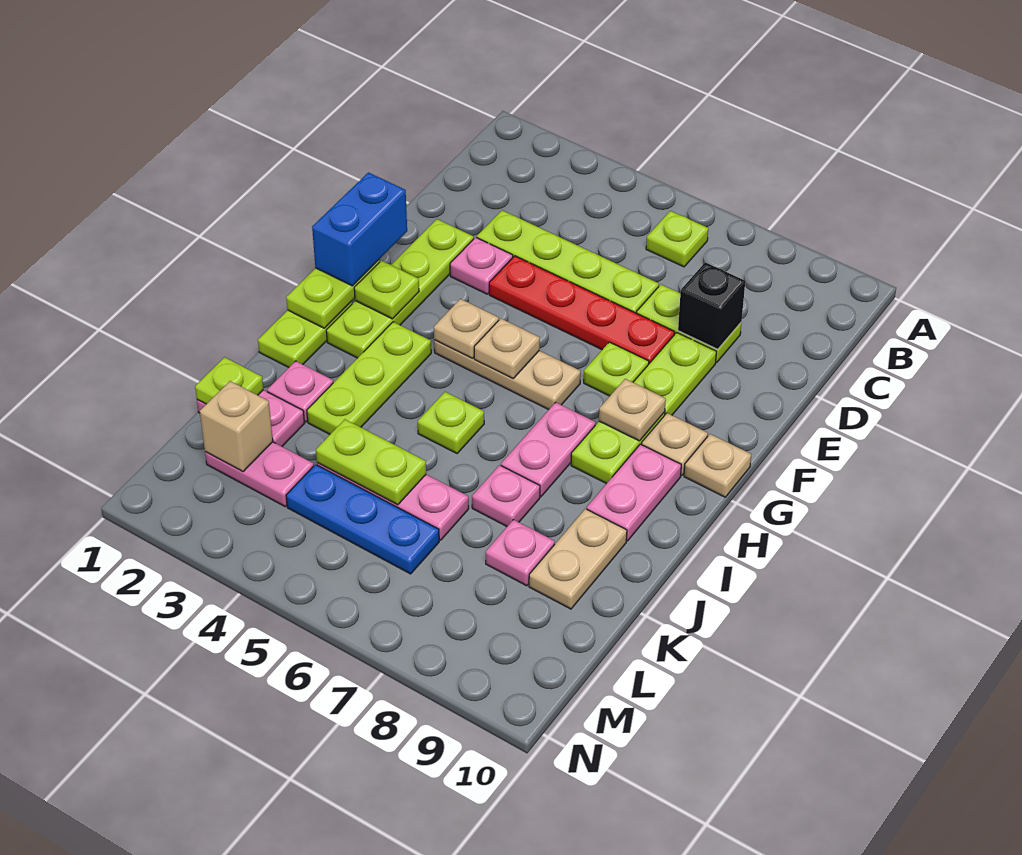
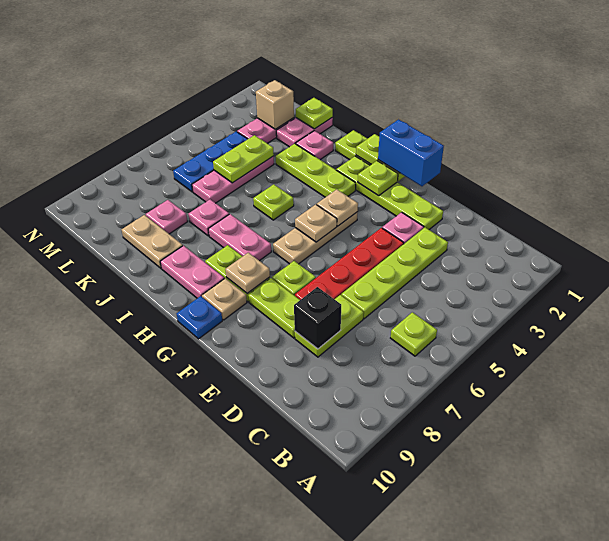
tan 1x1 plate [684,434,751,497] -> blue 1x1 plate [177,296,222,339]

